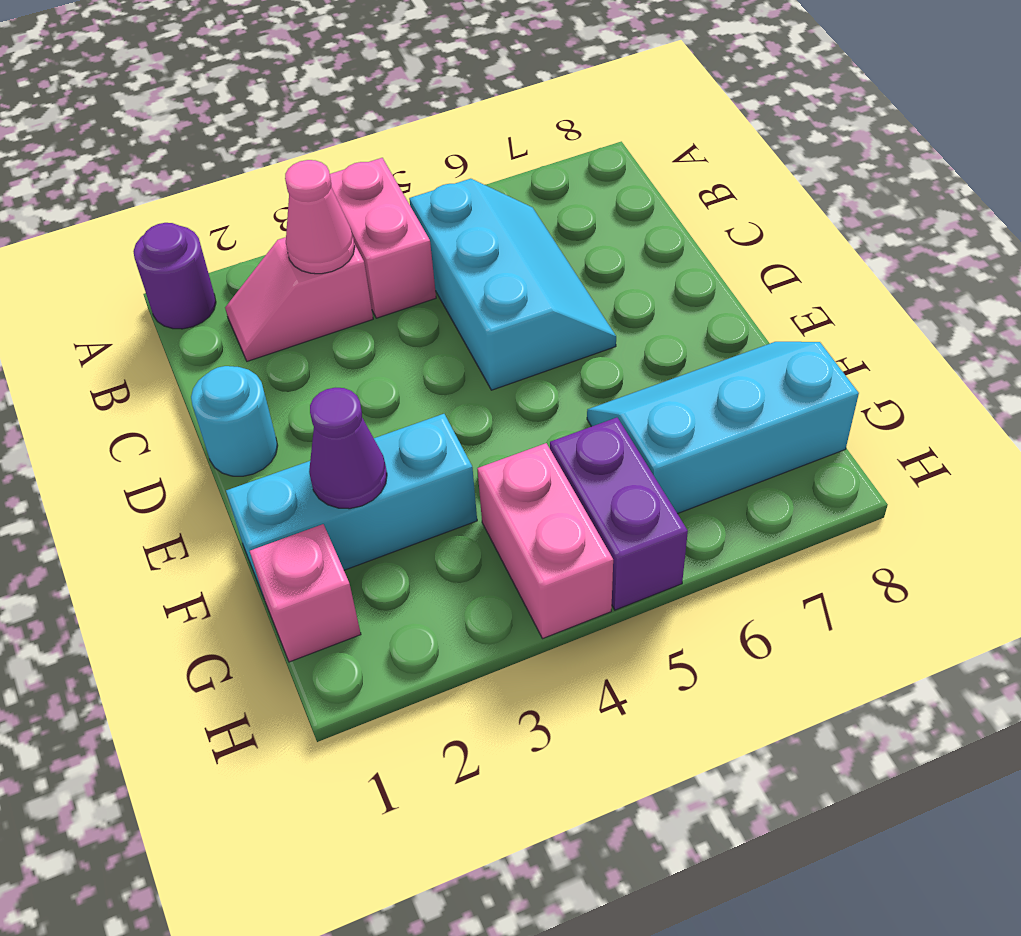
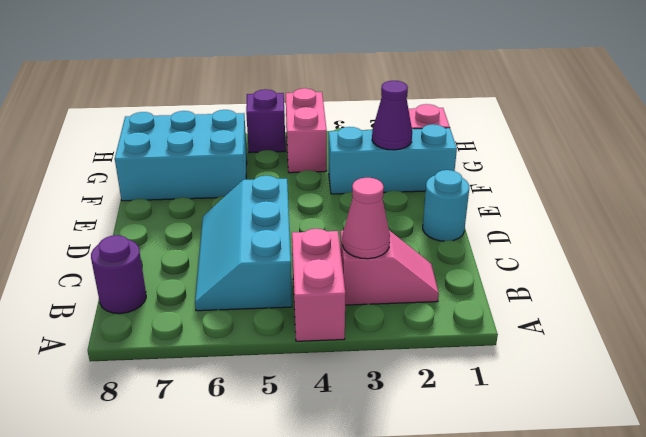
purple 1x1 round brick [133,223,216,329] -> purple 1x1 round brick moved to [91,235,146,314]
cyan 2x3 slope [587,342,859,514] -> cyan 2x3 brick [115,110,247,201]
purple 1x2 brick [550,418,688,610] -> purple 1x1 brick [246,89,286,153]

